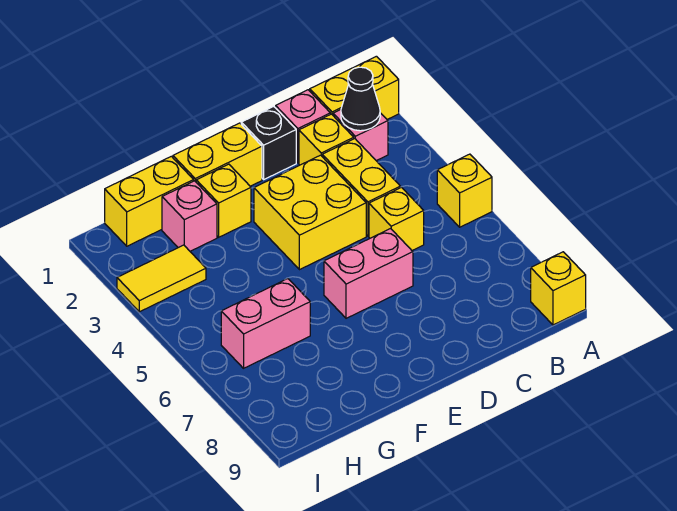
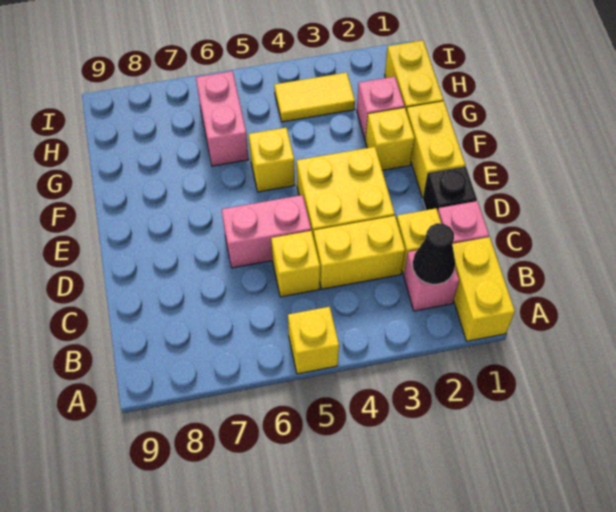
yellow 1x1 brick [531,252,586,325] -> yellow 1x1 brick moved to [249,128,295,192]
pink 1x2 brick [324,229,413,318] -> pink 1x2 brick turned to [222,195,311,268]
yellow 1x2 tile [117,245,206,312] -> yellow 1x2 tile turned to [274,73,355,122]

